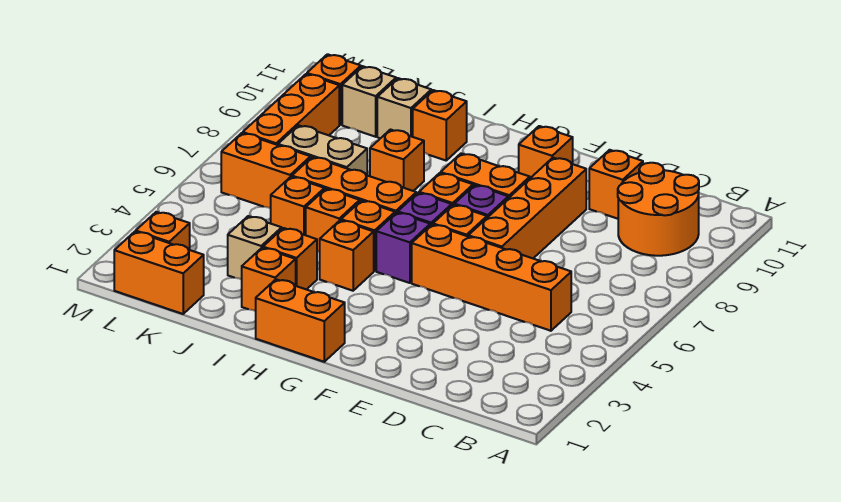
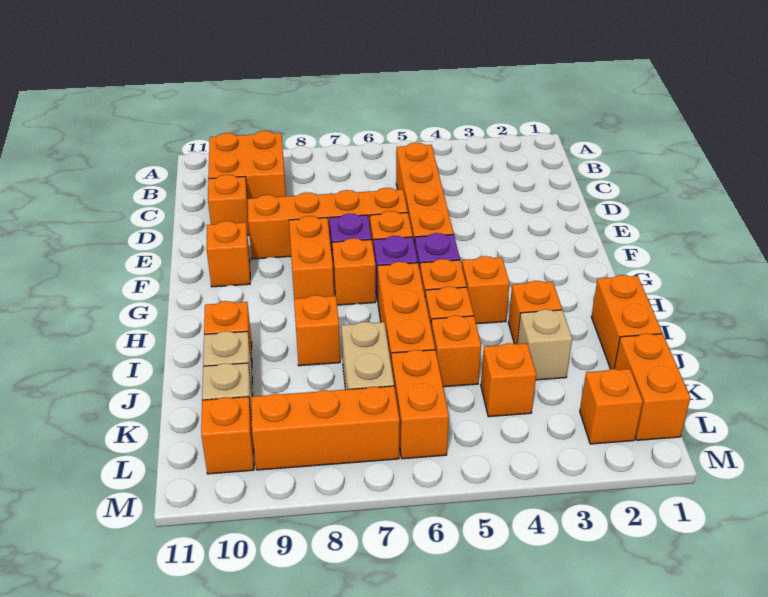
orange 2x2 round brick [618,163,699,256] -> orange 2x2 brick [208,131,286,199]
orange 1x2 brick [256,279,345,362] -> orange 1x2 brick moved to [591,275,662,369]
orange 1x1 brick [242,248,296,311] -> orange 1x1 brick moved to [481,343,536,417]

